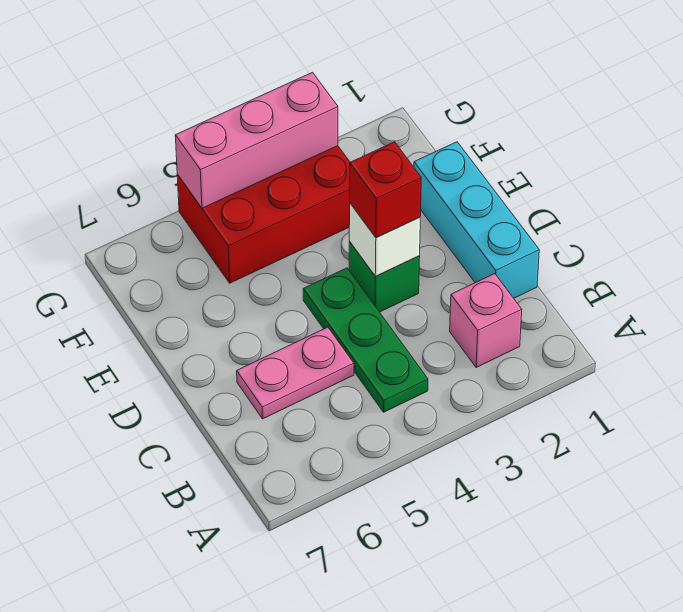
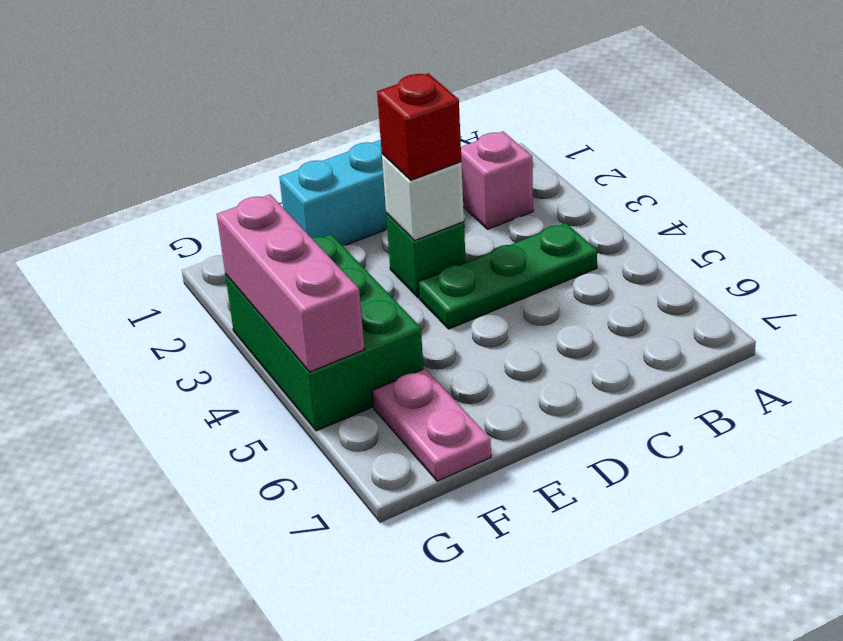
pink 1x2 plate [237,327,354,419] -> pink 1x2 plate moved to [372,369,491,481]
red 2x3 brick [177,146,350,283] -> green 2x3 brick [225,234,423,431]

